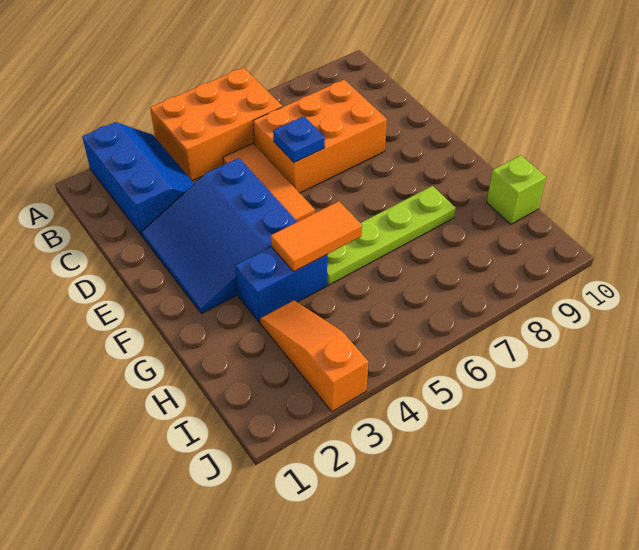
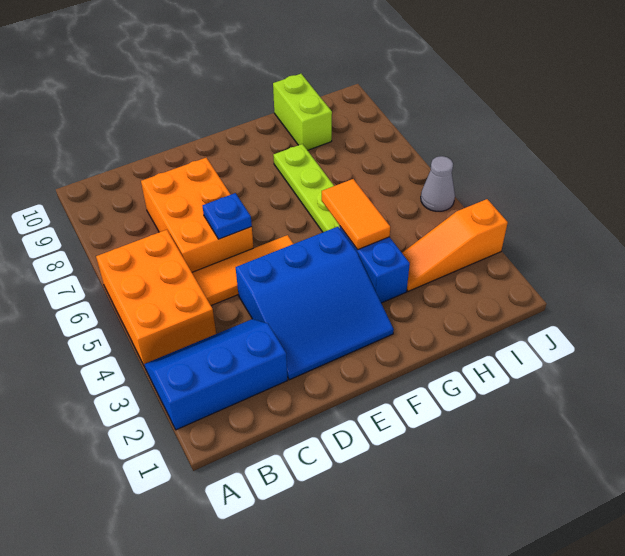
lime 1x1 brick [487,155,546,224] -> lime 1x2 brick [273,74,332,150]
none -> grey 1x1 cone [421,156,455,211]

